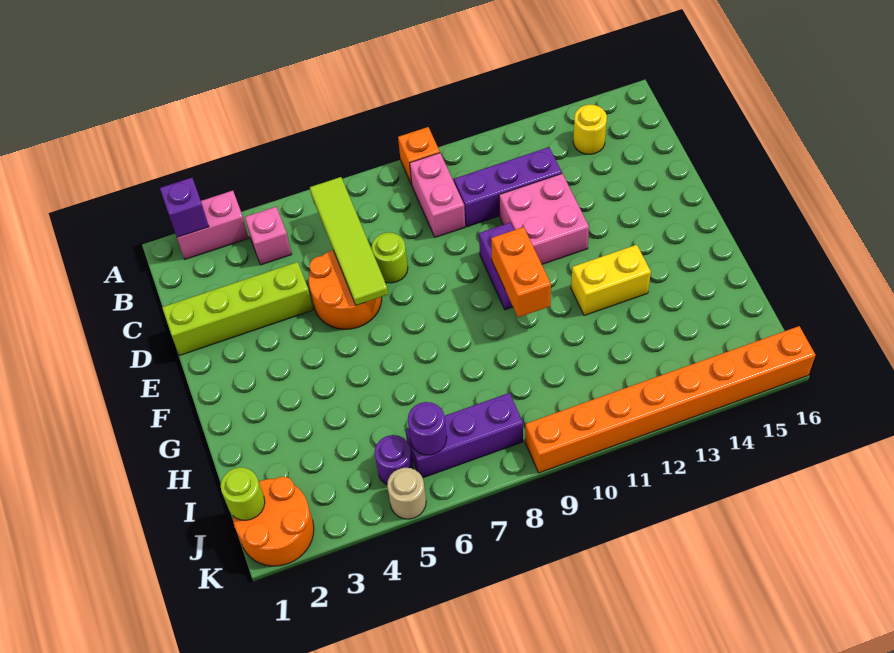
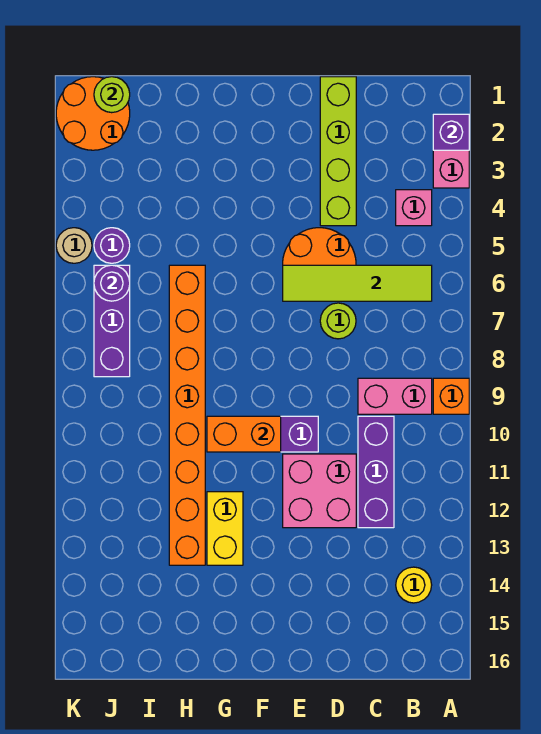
orange 1x8 brick [525,326,815,473] -> orange 1x8 brick moved to [169,265,205,565]

